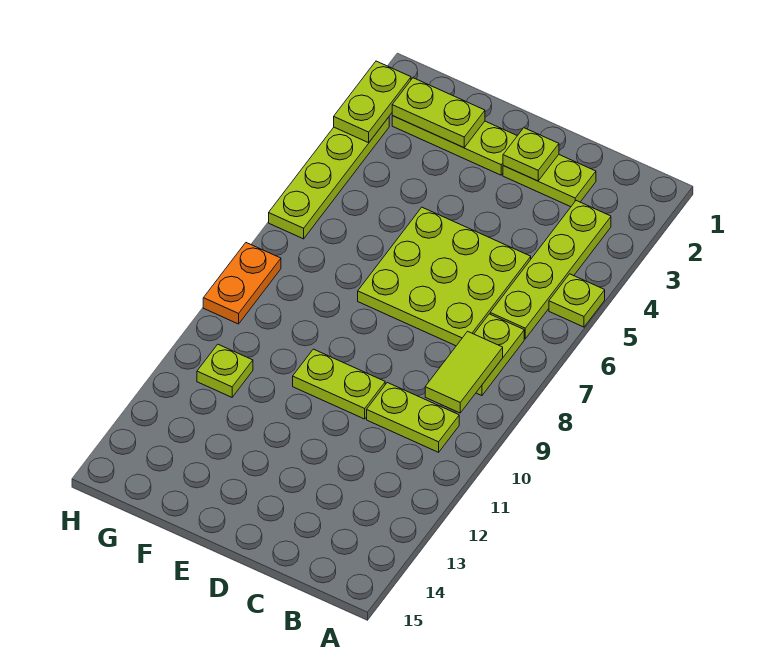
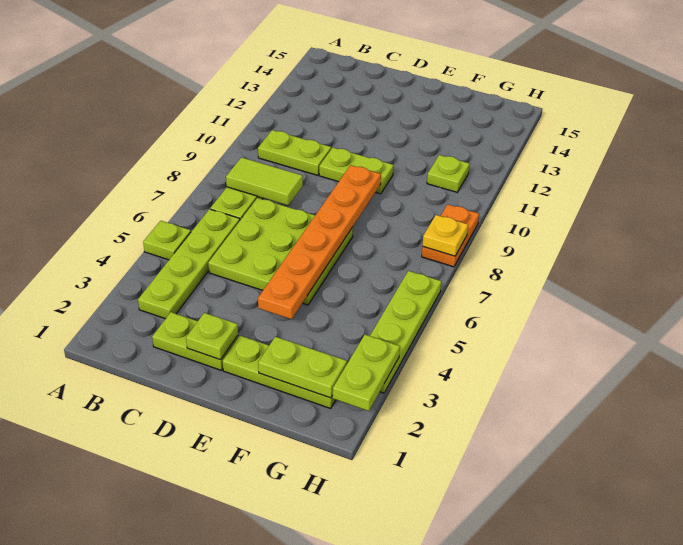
lime 1x2 tile [425,331,503,413] -> lime 1x2 tile turned to [226,157,303,205]
none -> orange 1x6 plate [258,165,381,319]
none -> yellow 1x1 plate [423,215,468,256]

